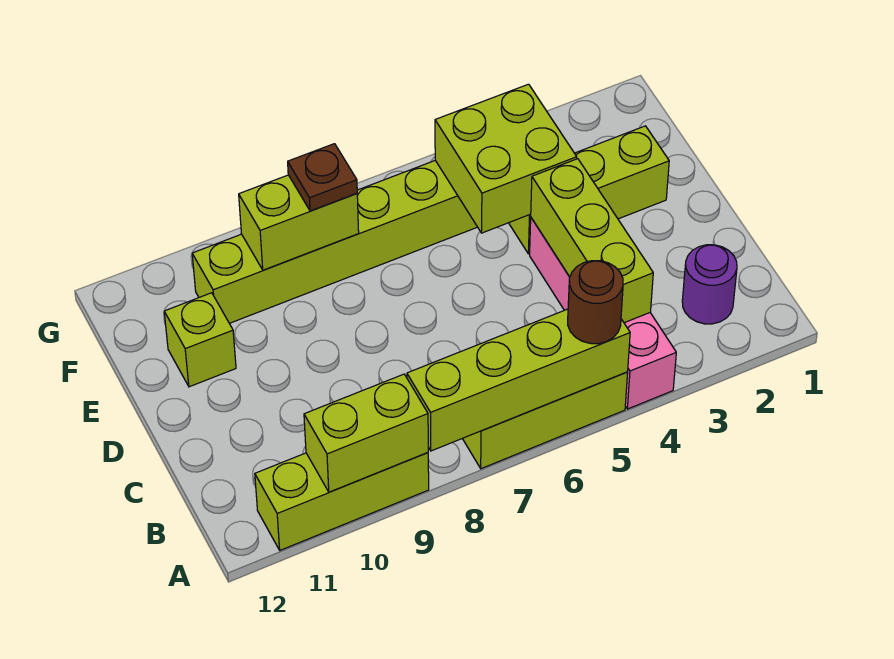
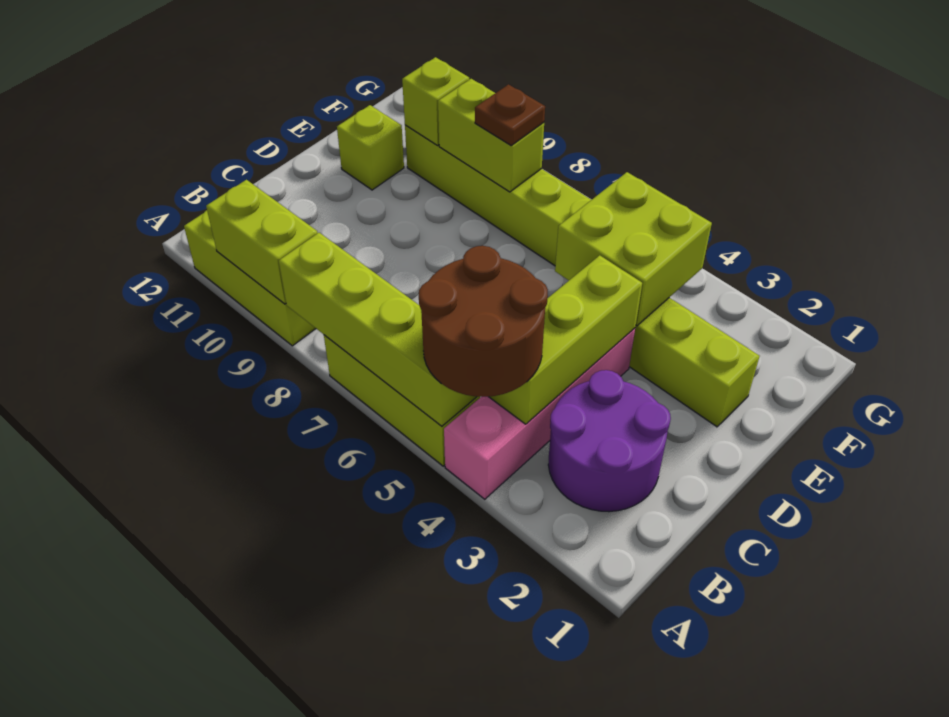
brown 1x1 round brick [568,261,623,344] -> brown 2x2 round brick [419,246,548,397]
purple 1x1 round brick [682,245,737,324] -> purple 2x2 round brick [548,370,671,512]
none -> lime 1x1 brick [402,57,469,145]

